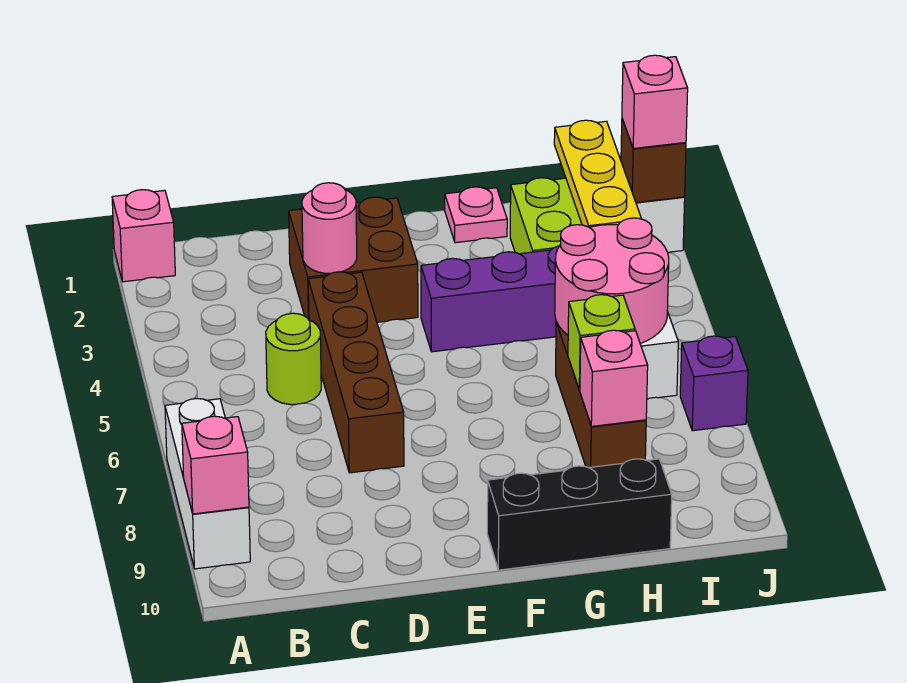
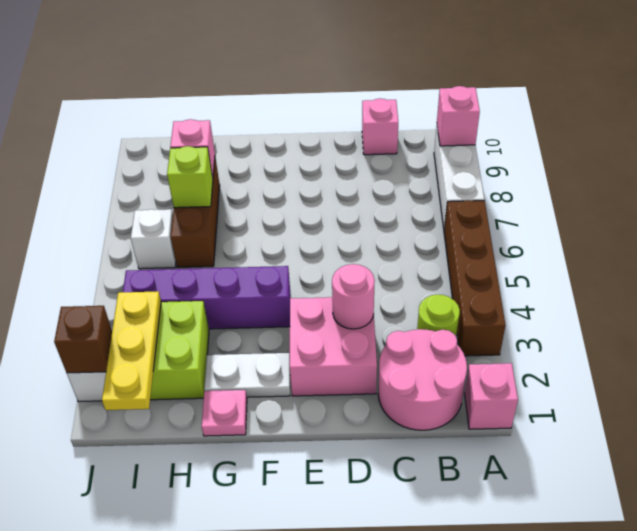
lime 1x1 round brick [266,313,321,405] -> lime 1x1 round brick moved to [417,295,460,336]
brown 2x2 brick [289,197,418,322] -> pink 2x2 brick [289,297,377,396]
brown 1x4 brick [308,272,404,473] -> brown 1x4 brick moved to [444,200,505,356]
none -> white 1x2 plate [204,353,290,397]
black 1x3 brick [487,459,672,570] -> none
pink 2x2 round brick [555,218,669,344] -> pink 2x2 round brick moved to [378,329,467,430]
pink 1x1 brick [622,55,688,149] -> pink 1x1 brick moved to [362,98,398,155]
purple 1x1 brick [680,336,748,431] -> none

